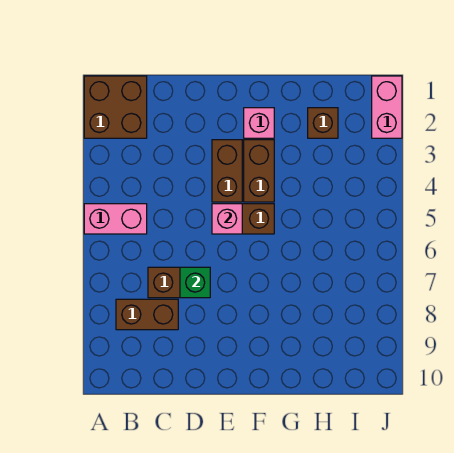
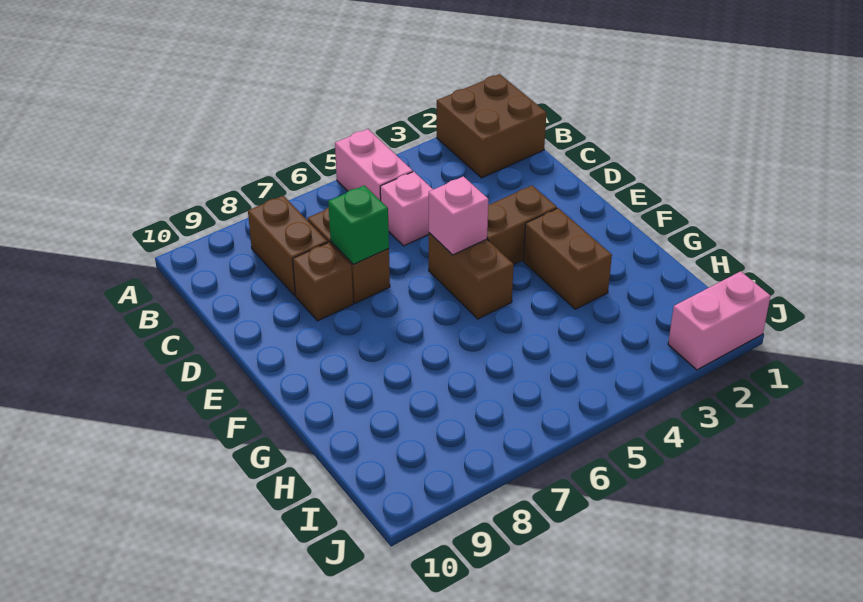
pink 1x1 brick [244,108,274,138] -> pink 1x1 brick moved to [380,172,433,246]
brown 1x2 brick [244,140,274,202] -> brown 1x2 brick turned to [523,208,612,309]
brown 1x1 brick [308,108,338,138] -> brown 1x1 brick moved to [293,242,353,321]

